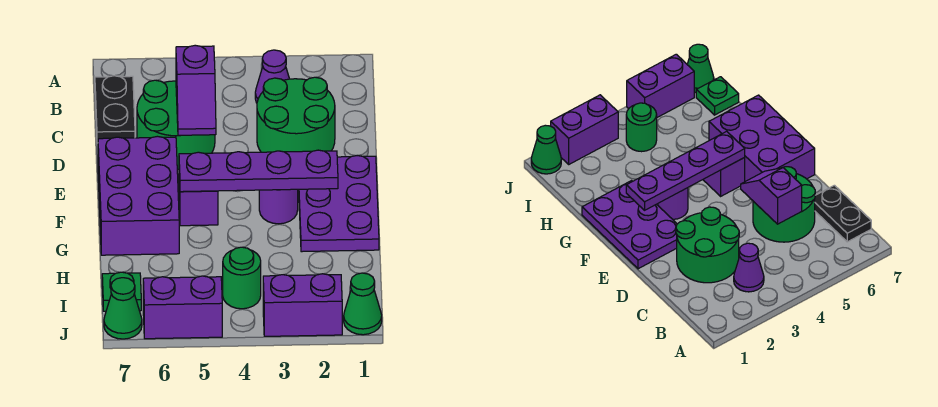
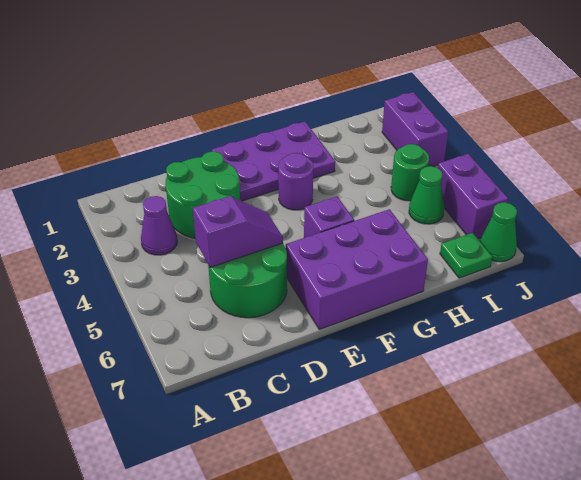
black 1x2 plate [95,76,135,143] -> none
purple 1x4 plate [179,150,338,192] -> none
green 1x1 cone [344,273,382,335] -> green 1x1 cone moved to [409,166,444,224]

